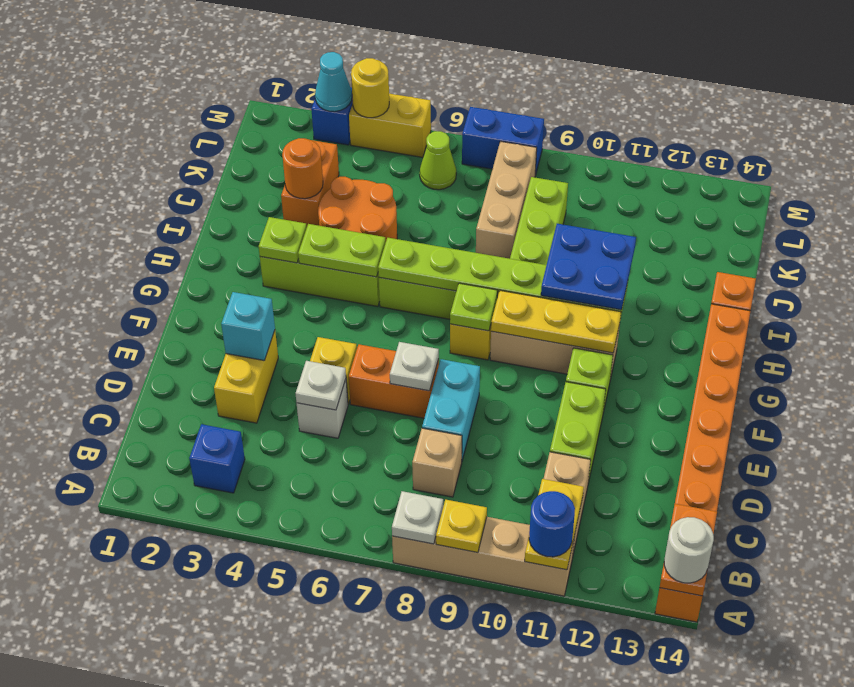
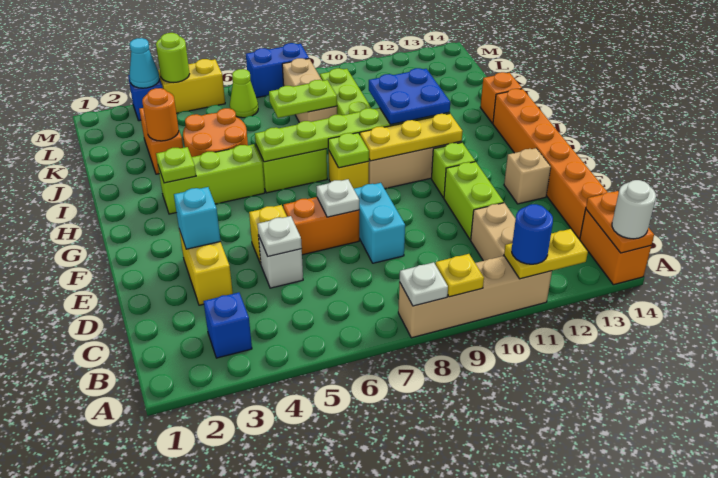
yellow 1x2 plate [525,479,584,570] -> yellow 1x2 plate turned to [504,229,588,279]
tan 1x1 brick [412,428,462,497] -> tan 1x1 brick moved to [504,148,551,204]
lime 1x2 plate [298,224,386,277] -> lime 1x2 plate moved to [269,80,337,118]
yellow 1x1 round brick [351,58,389,118] -> lime 1x1 round brick [156,33,189,82]

